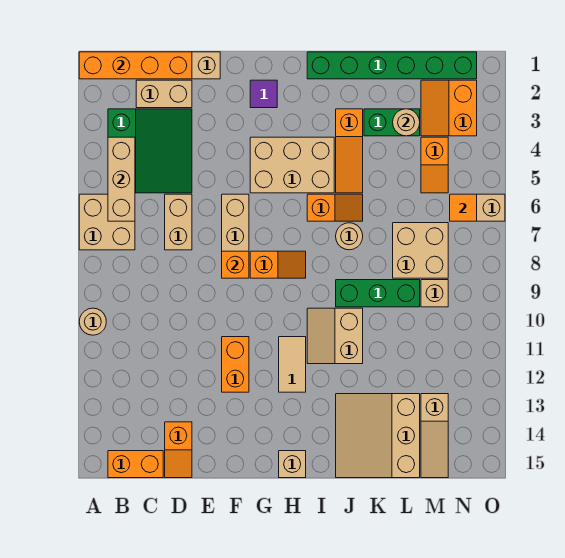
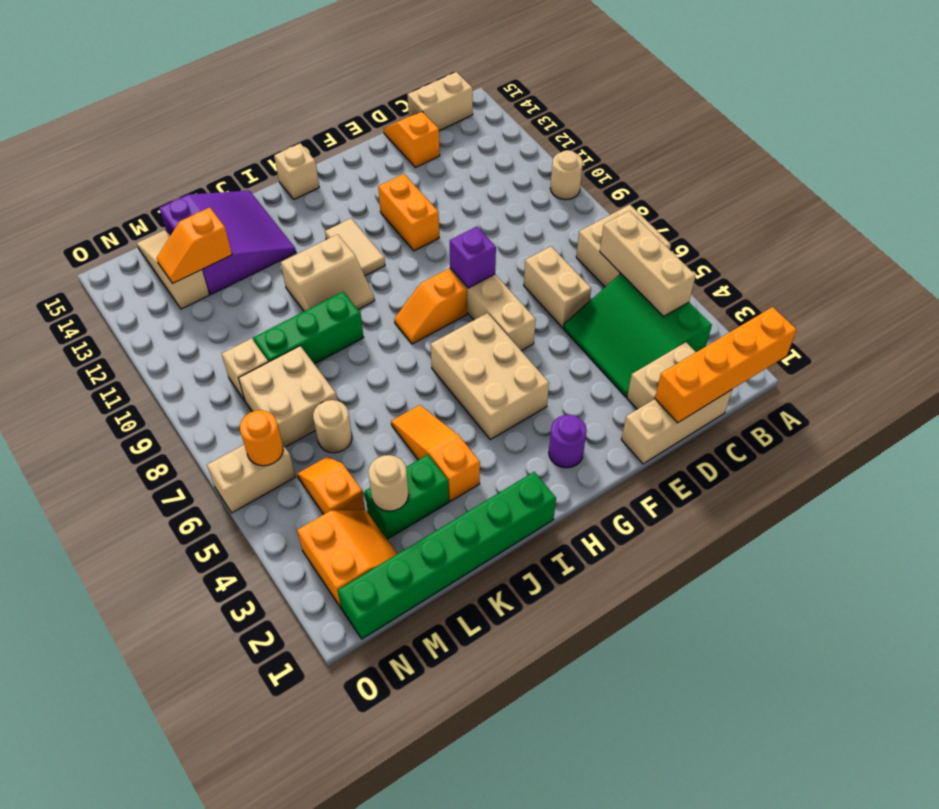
orange 1x2 brick [108,451,163,478] -> tan 1x2 brick [408,72,473,131]
orange 1x1 brick [222,251,249,278] -> purple 1x1 brick [450,226,496,288]
purple 1x1 tile [250,80,277,108] -> purple 1x1 round brick [549,415,587,468]
tan 2x3 brick [250,137,334,193] -> tan 2x3 brick turned to [431,313,549,439]
orange 1x2 slope [307,194,363,221] -> orange 1x2 slope moved to [157,207,232,284]
tan 2x2 slope [307,308,363,364] -> tan 2x2 slope turned to [281,234,375,311]
tan 1x1 round brick [336,223,363,250] -> tan 1x1 round brick moved to [313,400,352,453]
tan 3x3 slope [336,394,420,478] -> purple 3x3 slope [159,191,296,294]
orange 1x1 tile [450,194,477,221] -> orange 1x1 round brick [240,410,283,466]

